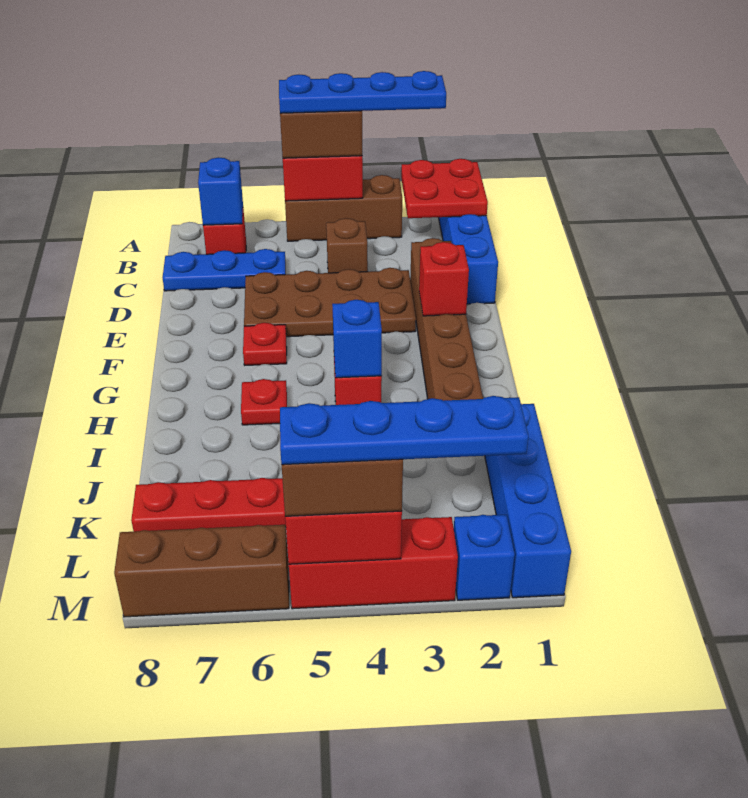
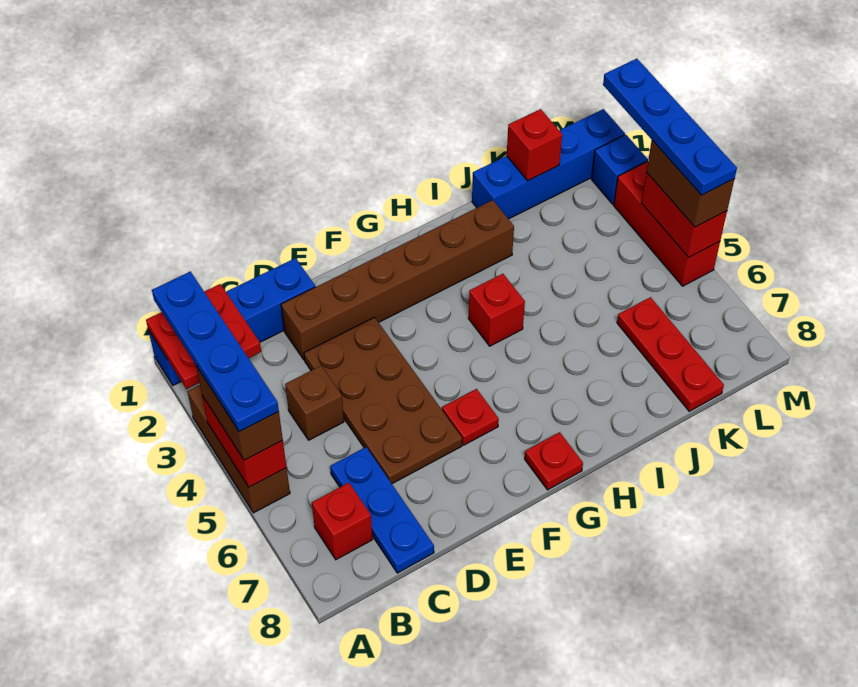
blue 1x1 brick [198,158,243,225] -> none
red 1x1 brick [419,242,469,316] -> red 1x1 brick moved to [507,109,562,181]
blue 1x1 brick [332,300,382,378] -> none
red 1x1 plate [241,379,287,425] -> red 1x1 plate moved to [525,432,583,490]
brown 1x3 brick [114,525,289,617] -> none

